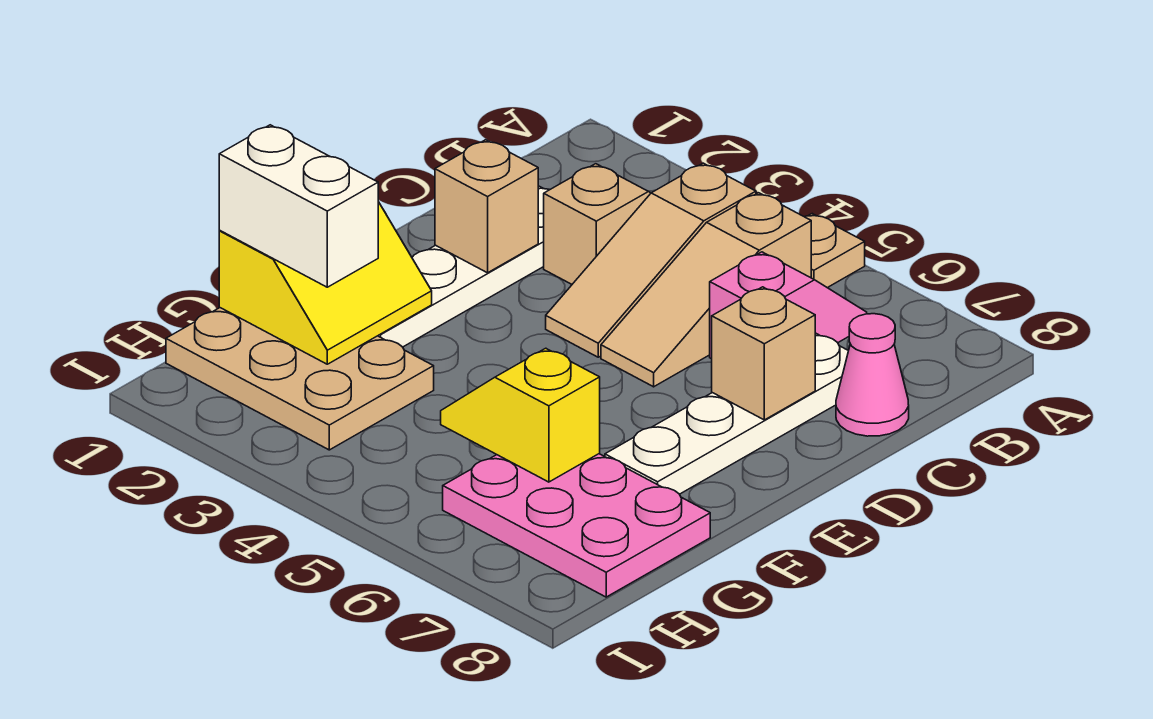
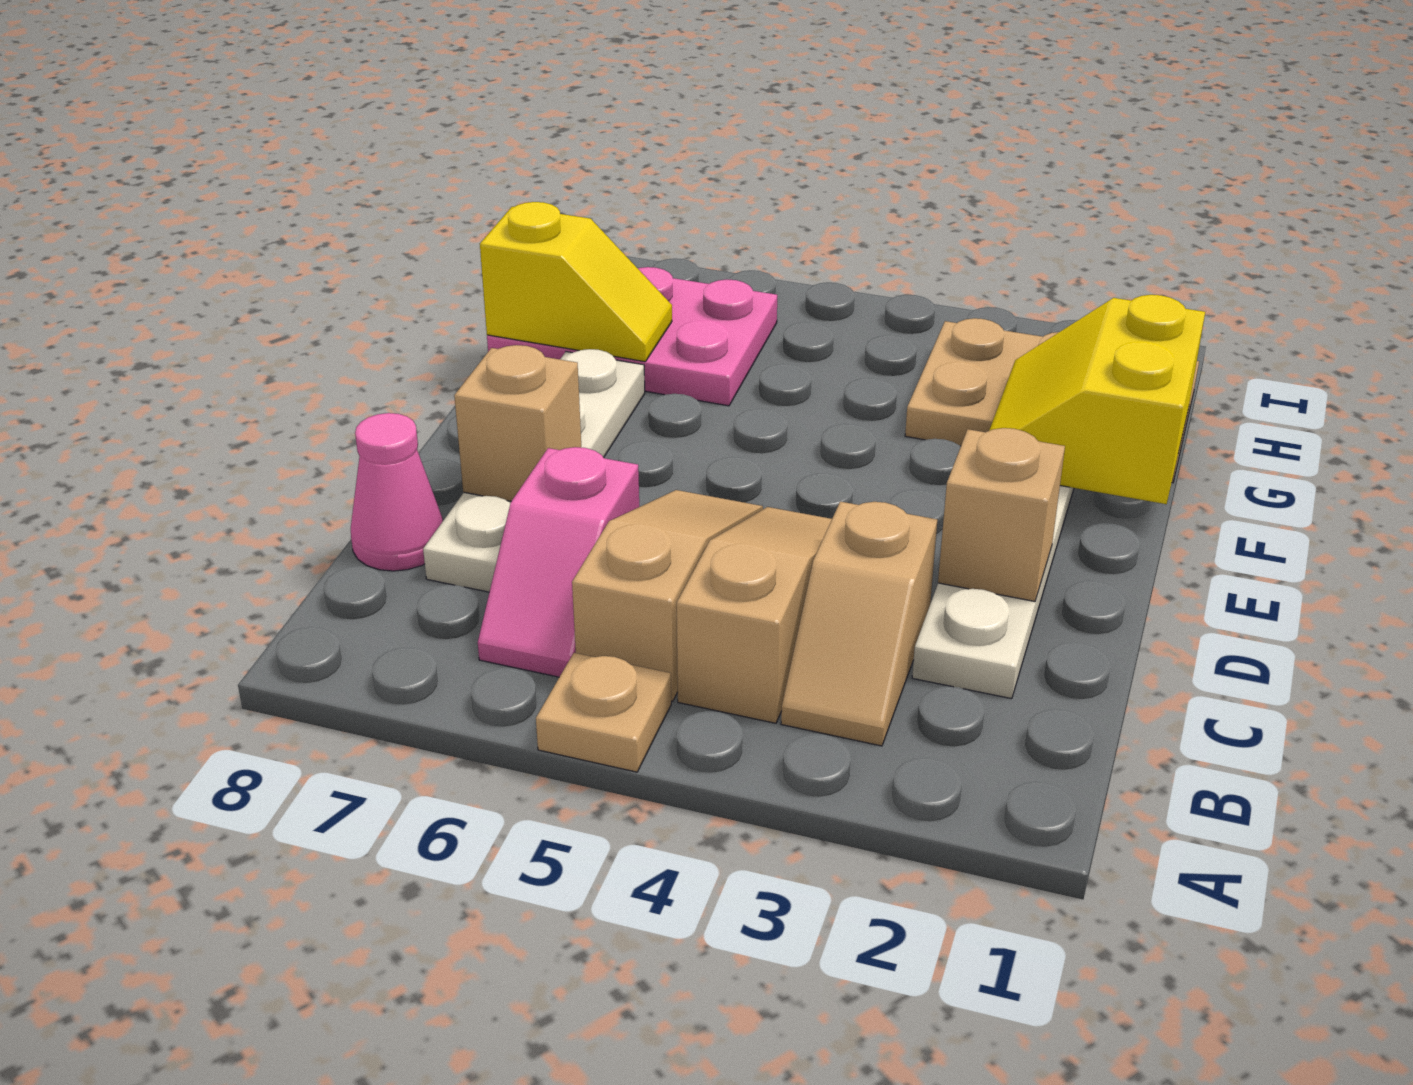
white 1x2 brick [219,125,378,287] -> none
yellow 1x2 slope [441,348,600,482] -> yellow 1x2 slope moved to [480,202,672,362]

